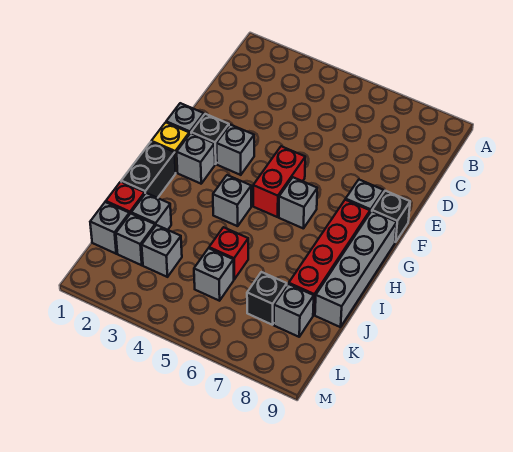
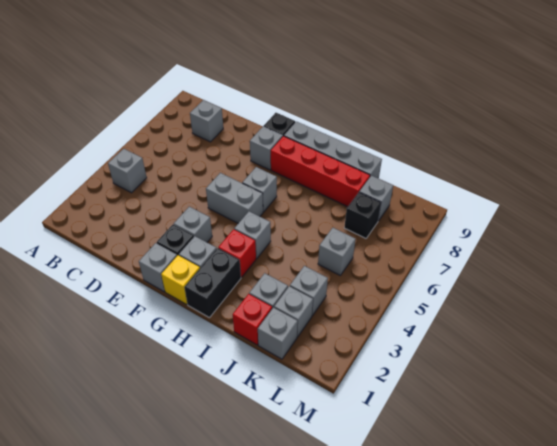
none -> grey 1x1 brick [108,149,147,193]
none -> grey 1x1 brick [190,100,223,142]
red 1x2 brick [253,146,305,217] -> grey 1x2 brick [206,173,263,223]
black 1x2 brick [121,142,176,198] -> black 1x2 brick turned to [184,248,241,318]
red 1x1 brick [209,227,248,279] -> red 1x1 brick moved to [218,229,256,277]

